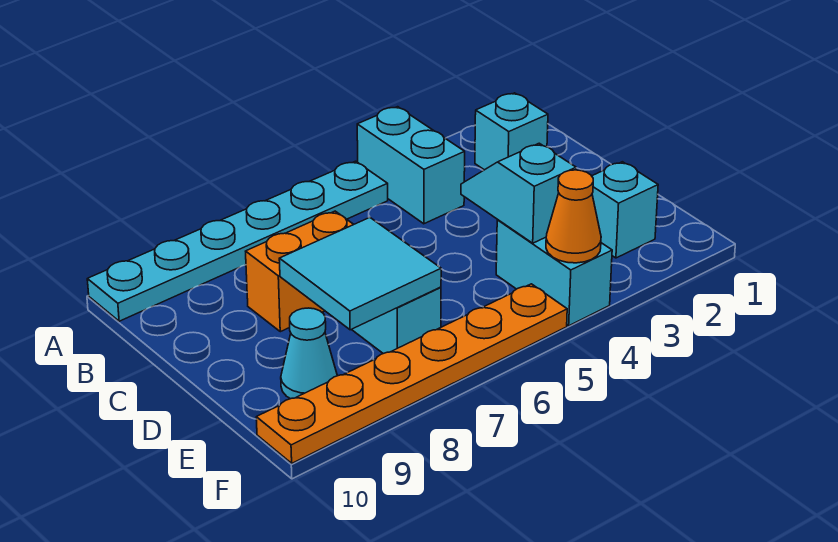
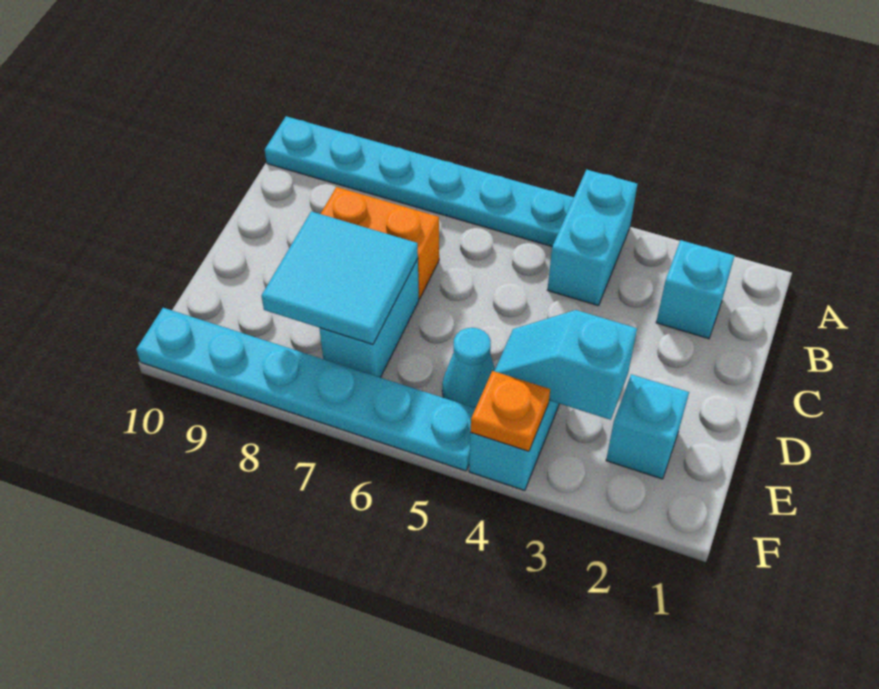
cyan 1x2 slope [461,143,576,243] -> cyan 1x2 slope turned to [495,310,637,420]
cyan 1x1 cone [281,308,337,399] -> cyan 1x1 cone moved to [442,328,495,408]
orange 1x1 cone [546,170,601,263] -> orange 1x1 plate [471,371,550,451]
orange 1x6 plate [256,284,567,463] -> cyan 1x6 plate [136,308,476,471]

